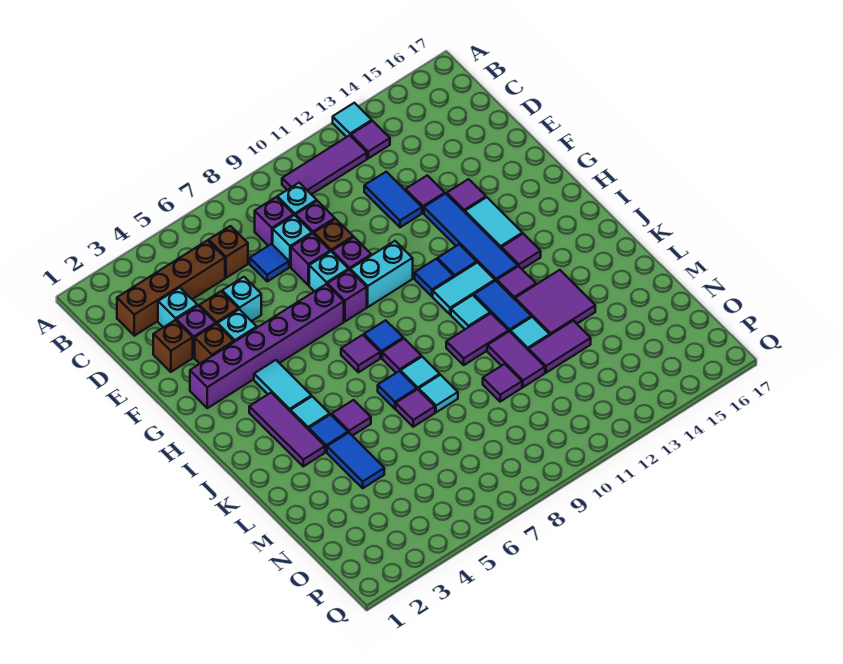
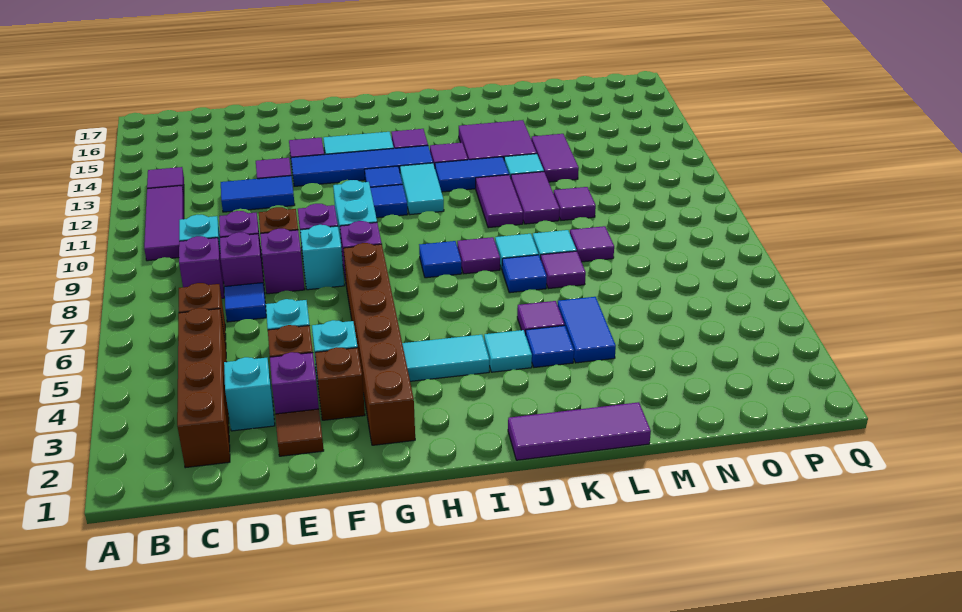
cyan 1x1 tile [333,103,372,137] -> none
cyan 1x1 brick [273,215,312,267] -> purple 1x1 brick [220,232,264,286]
brown 1x1 brick [153,320,193,372] -> brown 1x1 tile [275,409,324,456]
purple 1x6 brick [190,284,344,408] -> brown 1x6 brick [344,243,415,445]
purple 1x3 tile [249,393,325,466] -> purple 1x3 tile moved to [508,402,651,460]
purple 1x1 tile [341,335,380,372] -> purple 1x1 tile moved to [570,226,614,262]
cyan 1x1 tile [451,295,490,329] -> none
blue 1x2 tile [327,433,384,488] -> blue 1x2 tile turned to [558,297,616,363]
purple 1x2 tile [487,331,545,387] -> purple 1x2 tile turned to [511,172,560,224]

